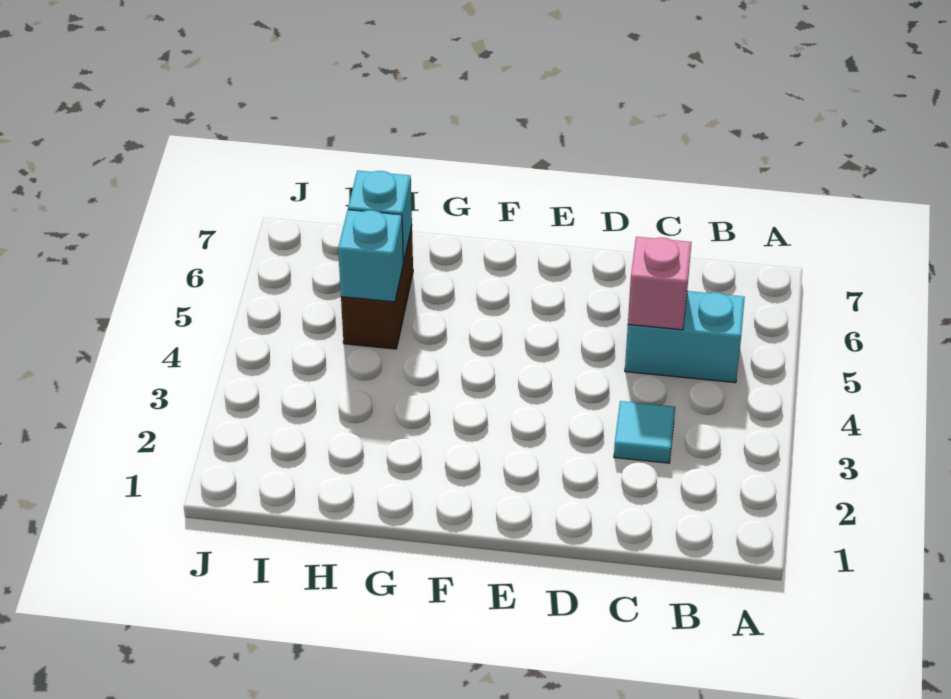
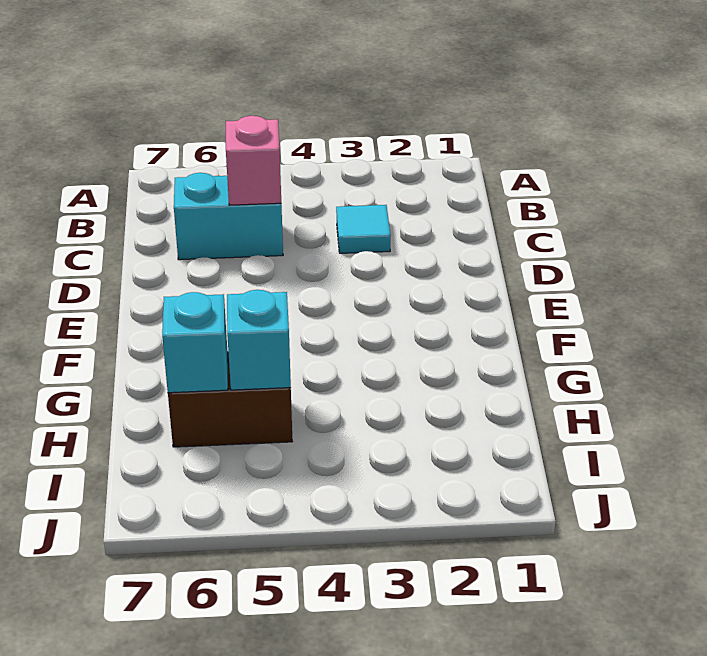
cyan 1x2 brick [625,291,745,383] -> cyan 1x2 brick turned to [174,173,283,260]

